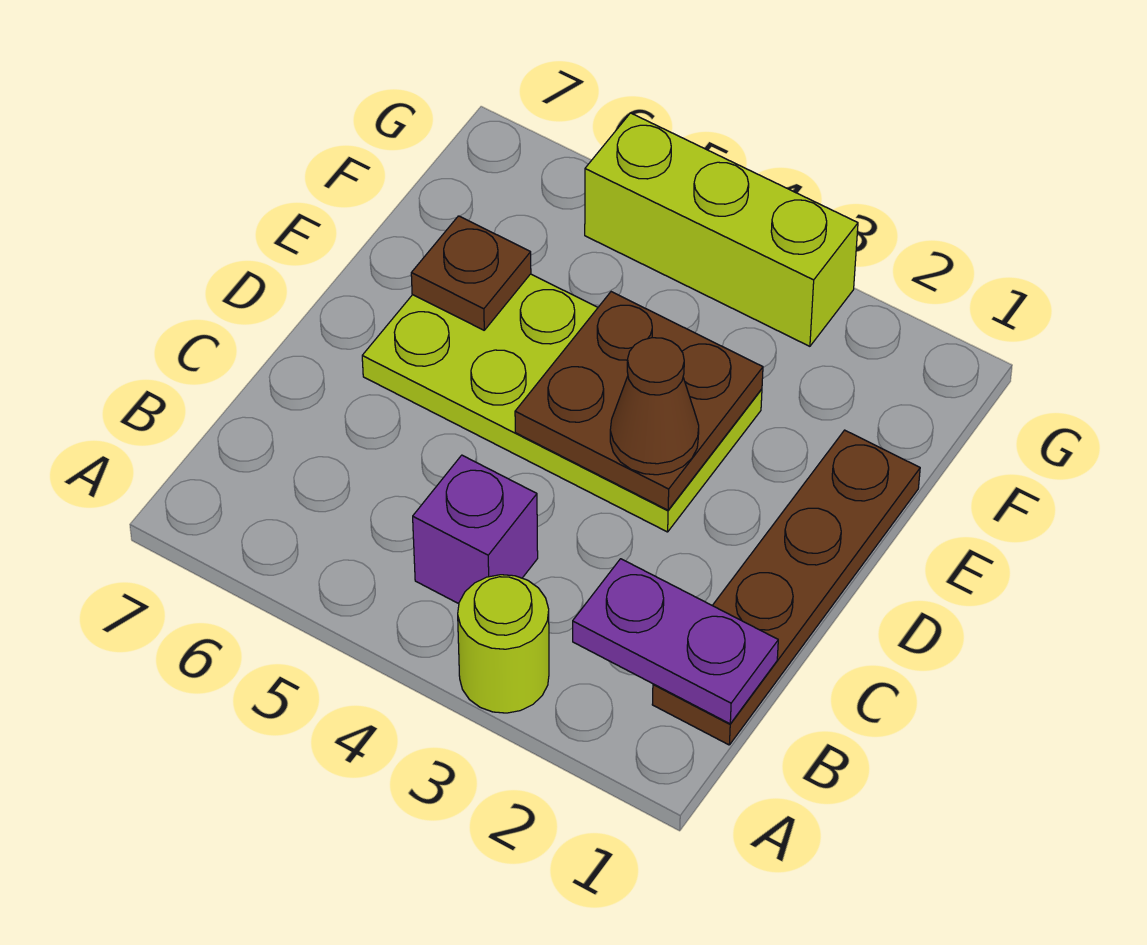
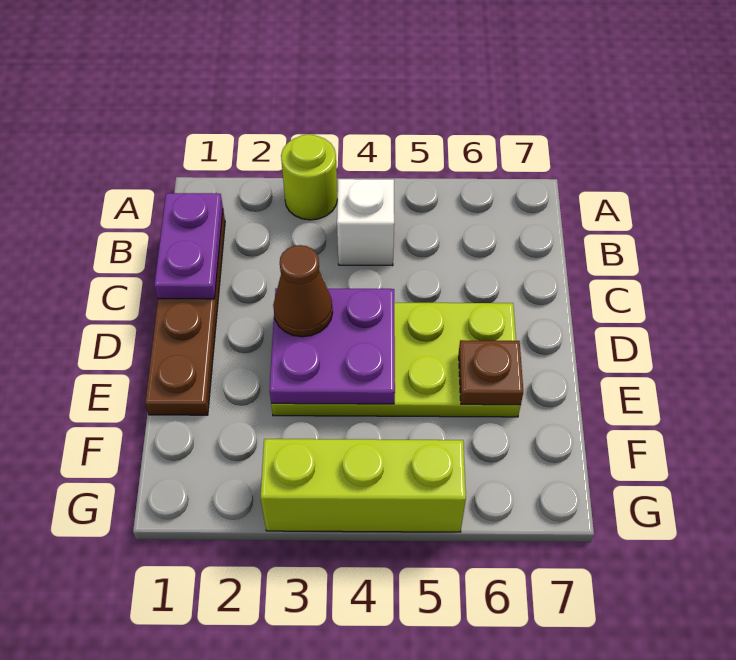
purple 1x2 plate [573,559,778,724] -> purple 1x2 plate turned to [154,193,223,299]
purple 1x1 brick [413,455,538,604] -> white 1x1 brick [337,179,394,266]
brown 2x2 plate [515,292,763,510] -> purple 2x2 plate [269,288,395,404]

